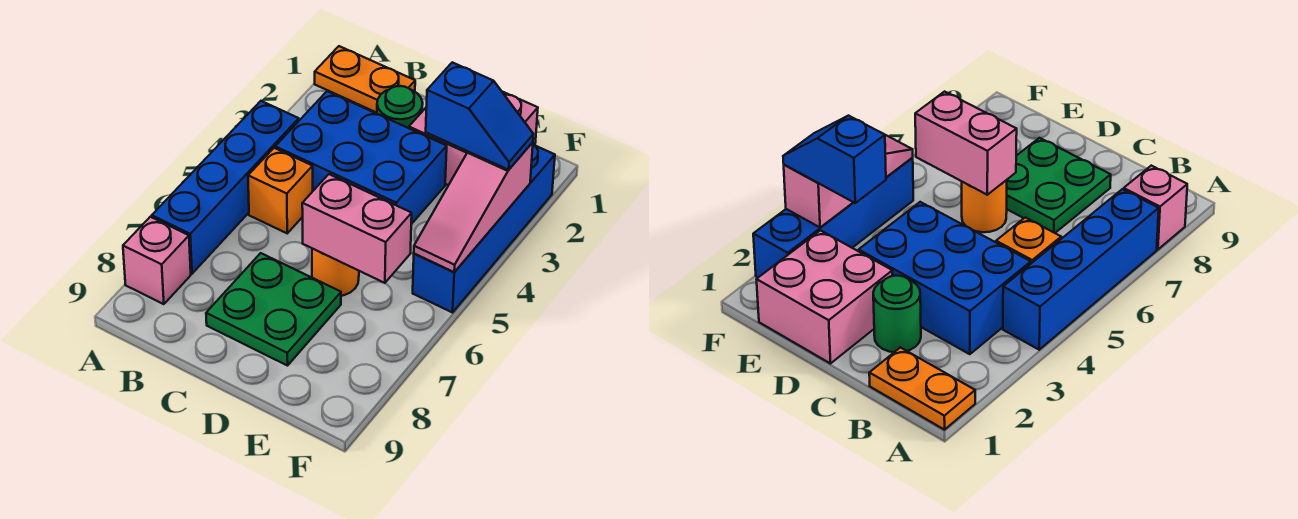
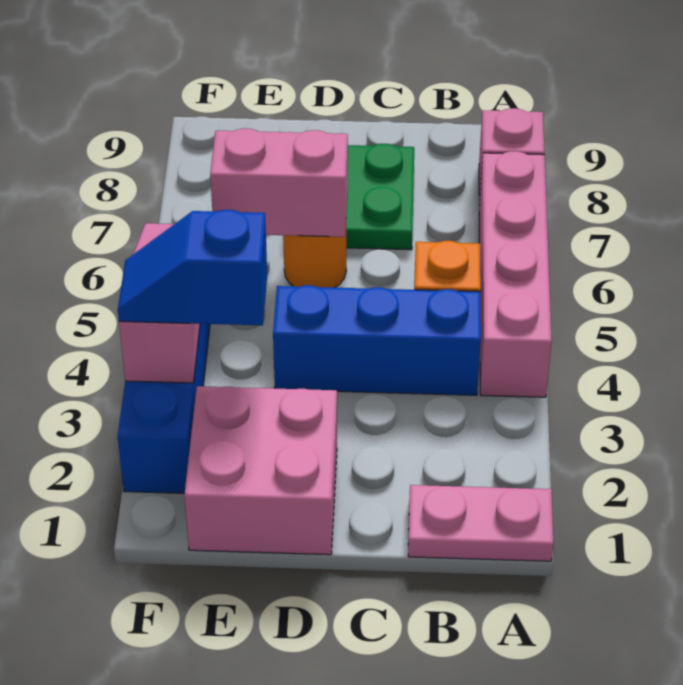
orange 1x2 plate [315,46,415,113] -> pink 1x2 plate [408,485,553,561]
blue 1x4 brick [152,101,299,274] -> pink 1x4 brick [479,151,552,397]
blue 2x3 brick [275,91,447,224] -> blue 1x3 brick [273,285,481,395]
green 1x1 round brick [377,86,423,128] -> none

